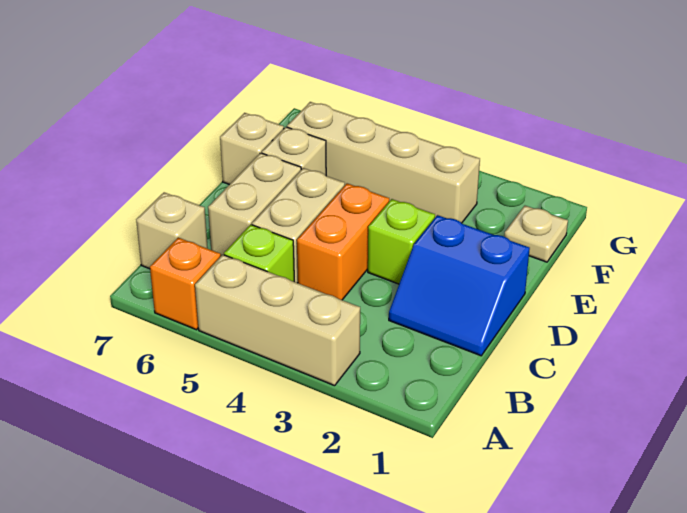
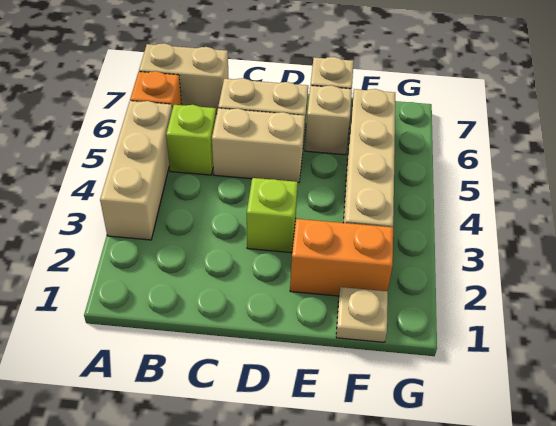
tan 1x1 brick [136,192,208,269] -> tan 1x2 brick [139,43,229,114]
blue 2x2 slope [389,215,530,356] -> none
orange 1x2 brick [297,183,389,300] -> orange 1x2 brick moved to [290,219,393,296]

